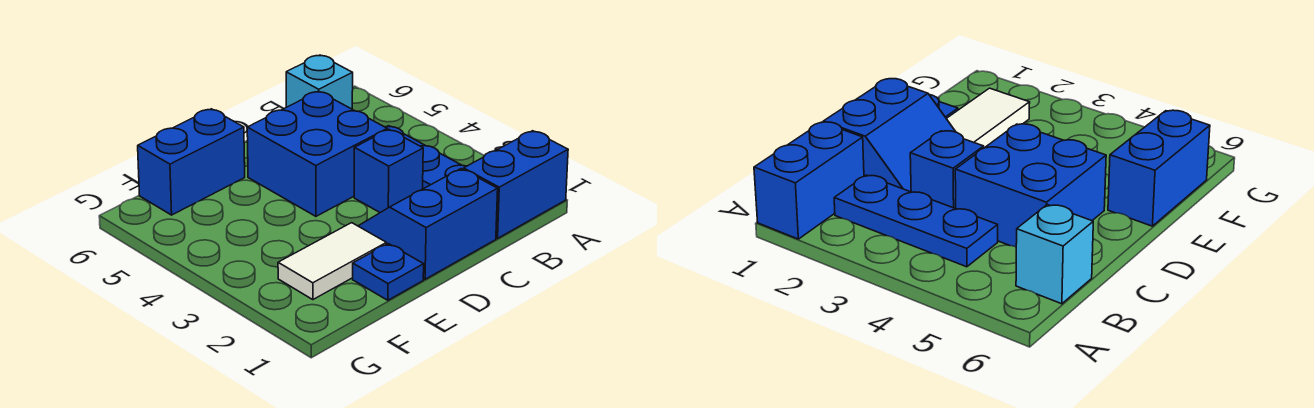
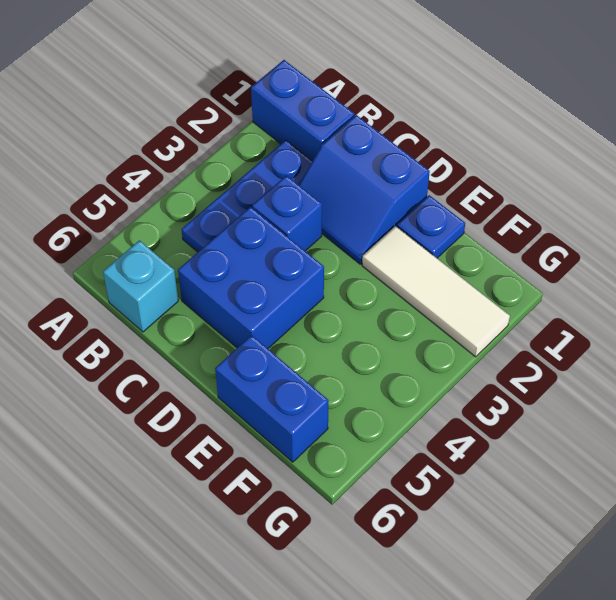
white 1x2 tile [278,223,386,300] -> white 1x3 tile [362,226,510,357]

